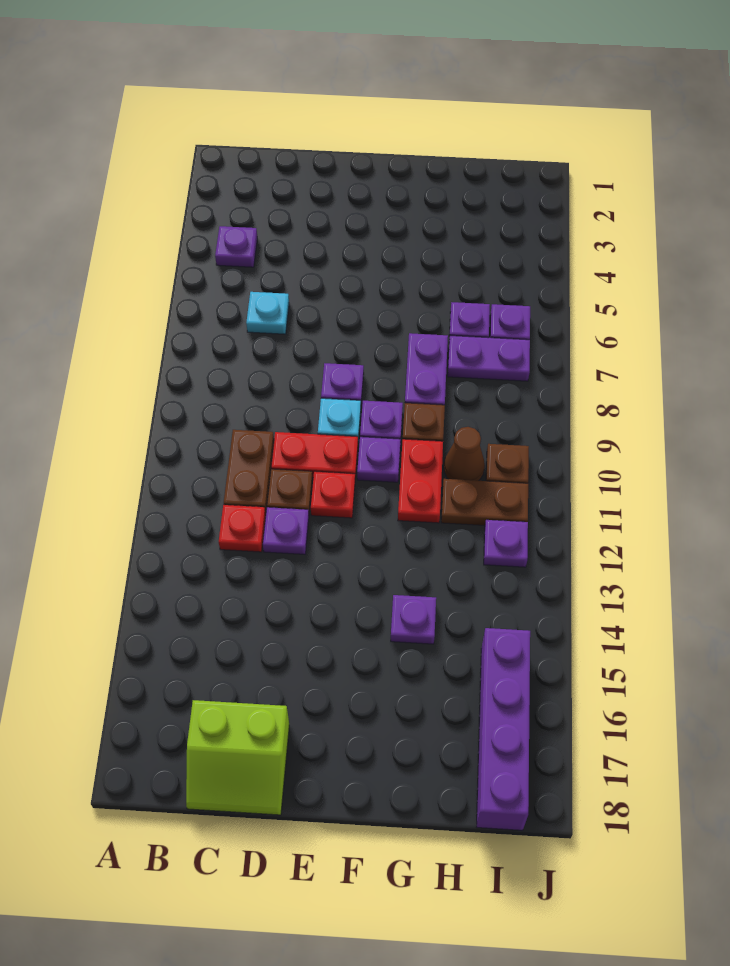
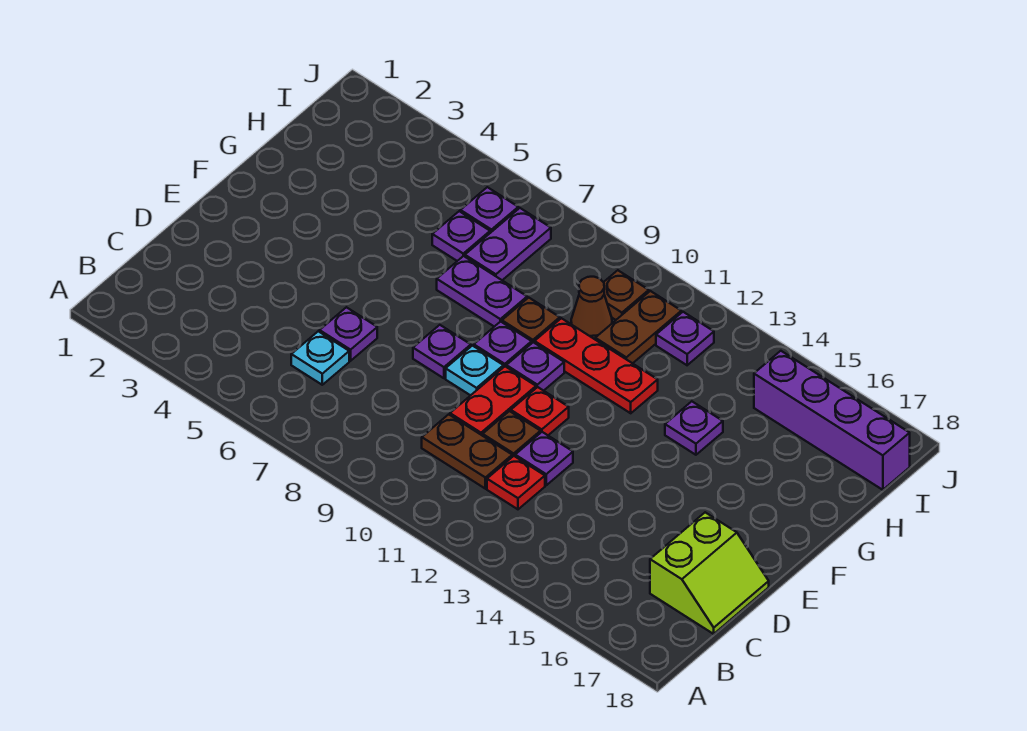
purple 1x1 plate [215,226,257,267] -> purple 1x1 plate moved to [320,307,377,361]
red 1x2 plate [398,439,443,523] -> red 1x3 plate [535,318,658,413]

